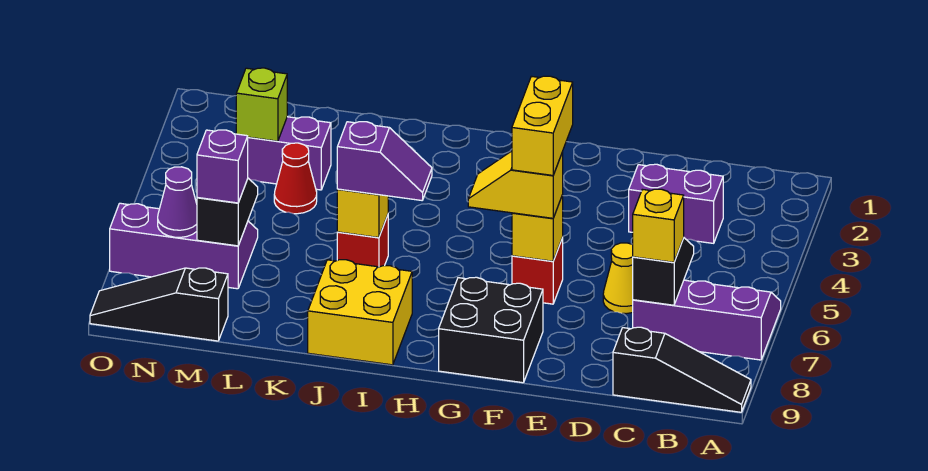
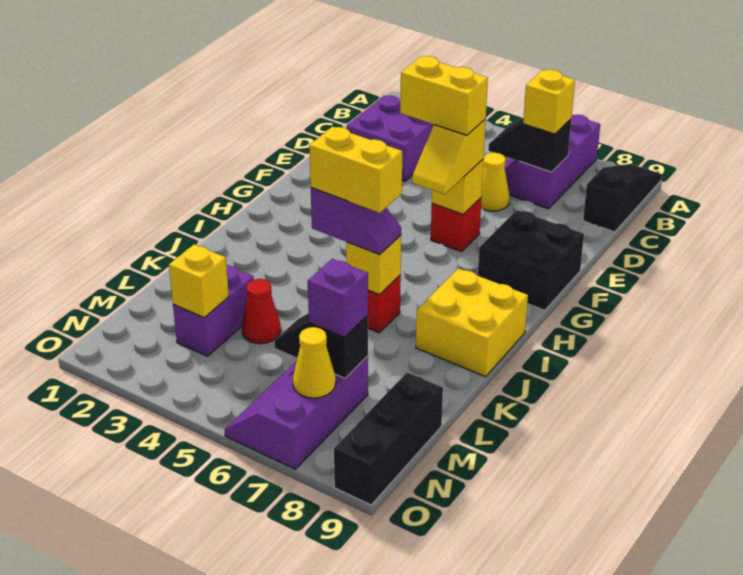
purple 1x2 brick [629,164,723,243] -> purple 2x2 brick [347,95,434,181]
purple 1x2 slope [337,122,432,200] -> purple 1x2 slope turned to [311,188,401,255]
none -> yellow 1x2 brick [309,127,402,213]
lime 1x1 brick [236,68,287,141] -> yellow 1x1 brick [169,244,229,318]
black 1x3 slope [90,268,228,341] -> black 1x3 brick [334,373,443,505]
purple 1x1 cone [158,167,197,237] -> yellow 1x1 cone [293,327,336,398]

